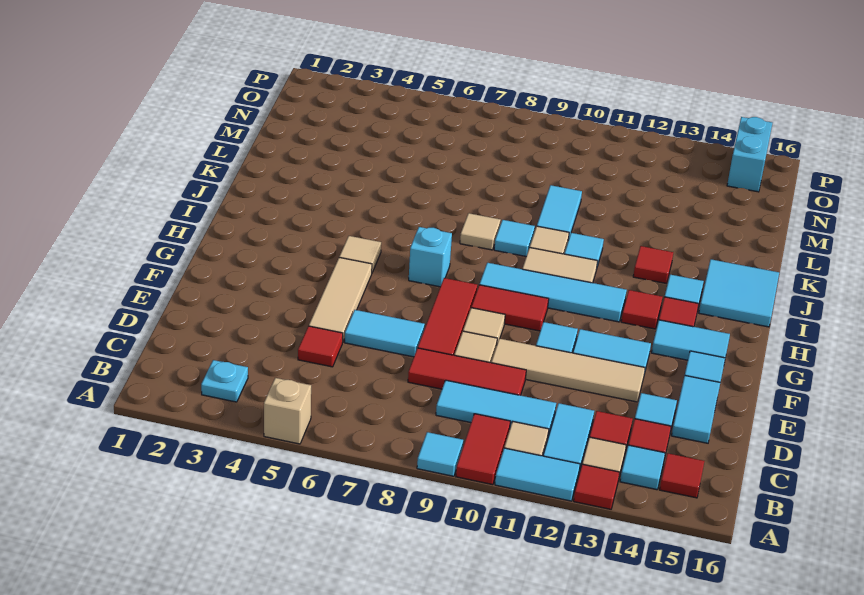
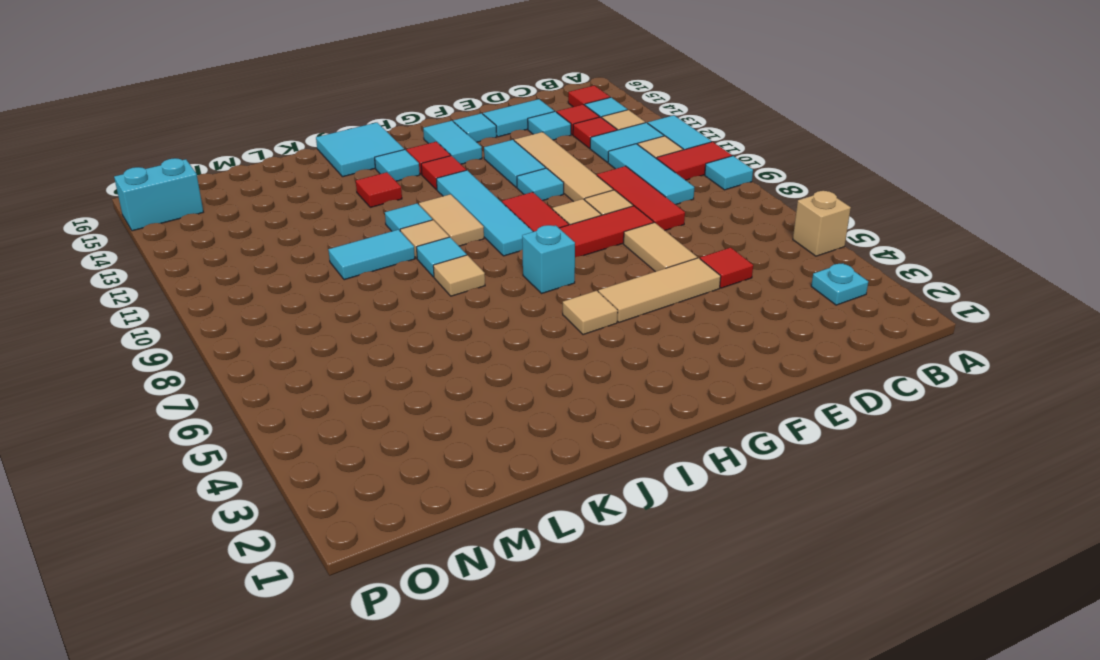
red 1x1 tile [574,464,620,509] -> none
cyan 1x2 tile [345,310,425,357] -> tan 1x2 tile [624,223,697,272]

